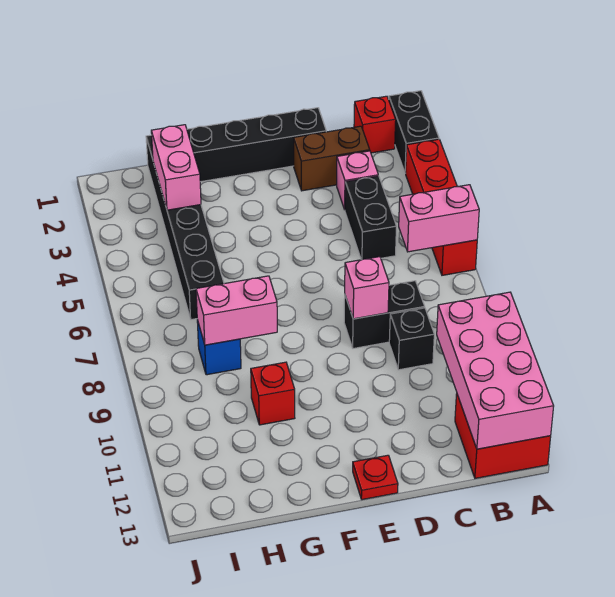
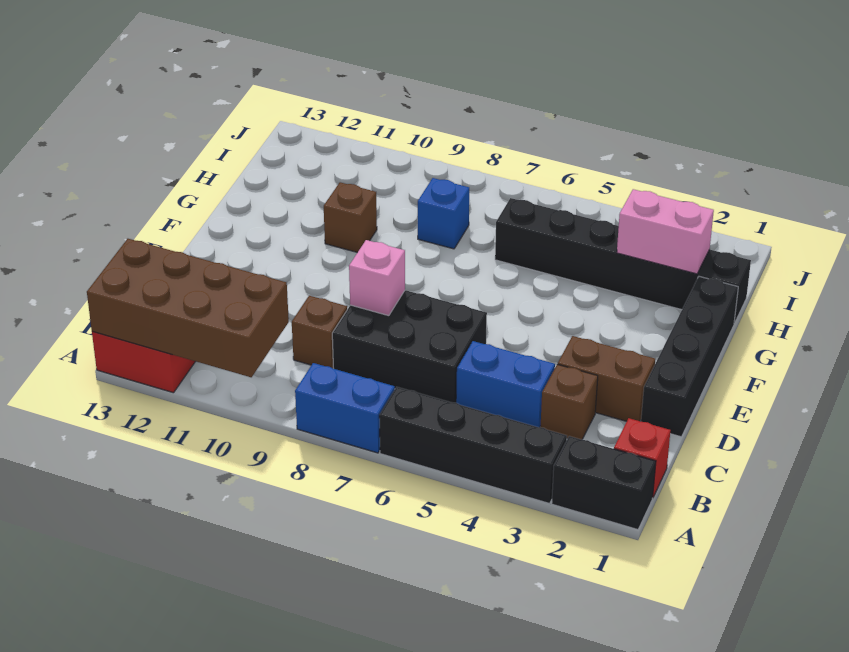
red 1x4 brick [406,139,477,275] -> black 1x4 brick [379,387,567,504]
pink 1x2 brick [399,185,479,252] -> none
none -> blue 1x2 brick [295,363,395,453]
pink 2x4 brick [437,292,554,449] -> brown 2x4 brick [87,239,289,377]
brown 1x2 brick [294,126,370,191] -> brown 1x2 brick turned to [558,336,655,421]
pink 1x1 brick [337,151,378,210] -> brown 1x1 brick [540,364,598,440]
black 1x2 brick [345,176,396,260] -> blue 1x2 brick [456,341,555,427]
black 1x2 brick [344,281,425,348] -> black 2x3 brick [332,290,487,403]
black 1x1 brick [389,308,434,370] -> brown 1x1 brick [292,296,347,368]
red 1x1 plate [353,455,398,500] -> none
pink 1x2 brick [196,276,277,345] -> none
red 1x1 brick [251,362,295,425] -> brown 1x1 brick [324,182,377,252]

